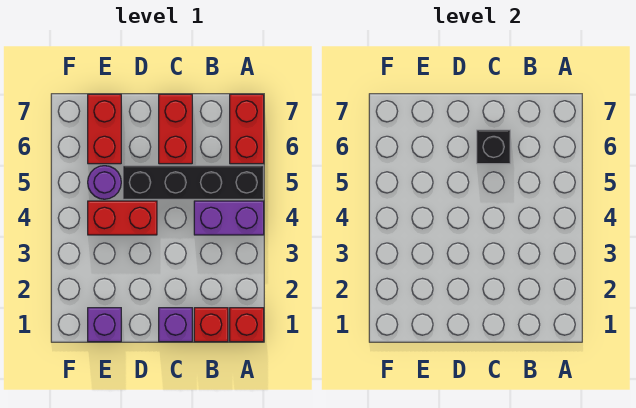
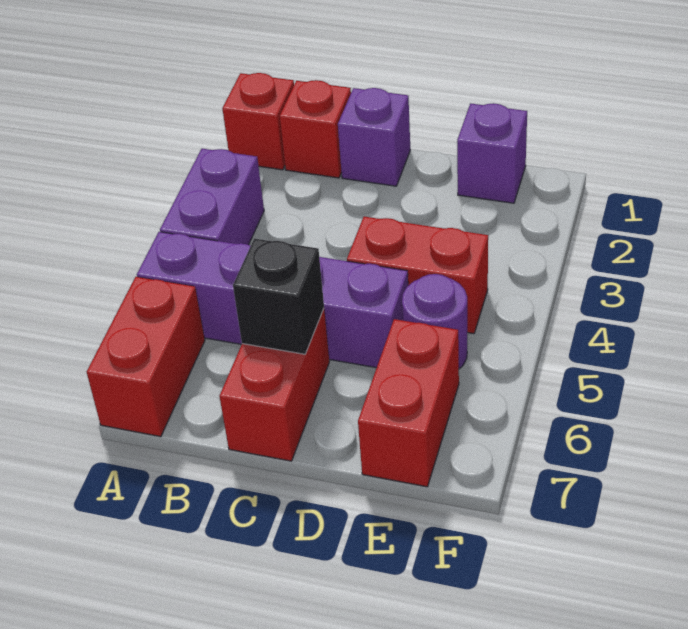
purple 1x2 brick [194,201,264,235] -> purple 1x2 brick turned to [160,149,264,245]
black 1x4 brick [123,166,264,199] -> purple 1x4 brick [137,232,408,368]

